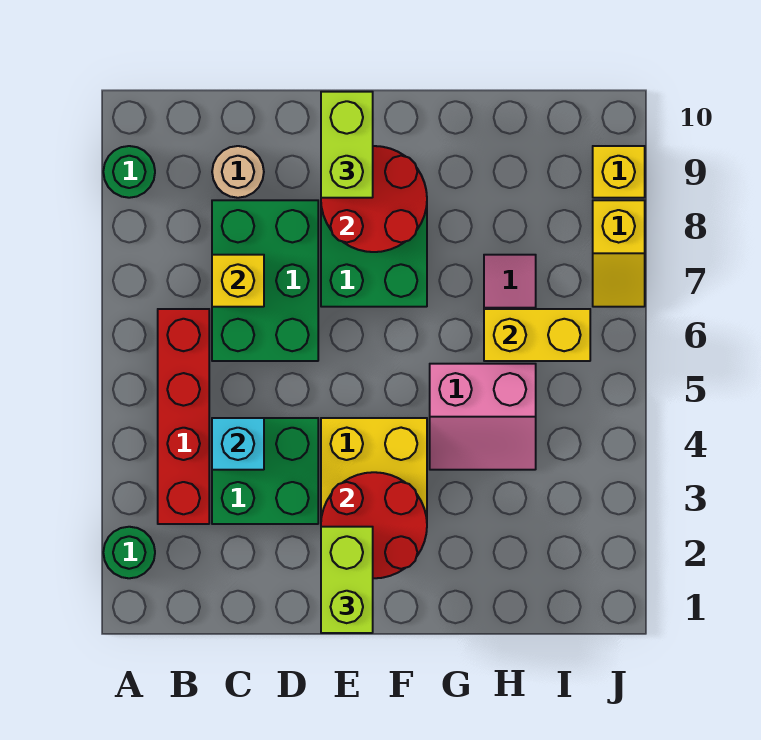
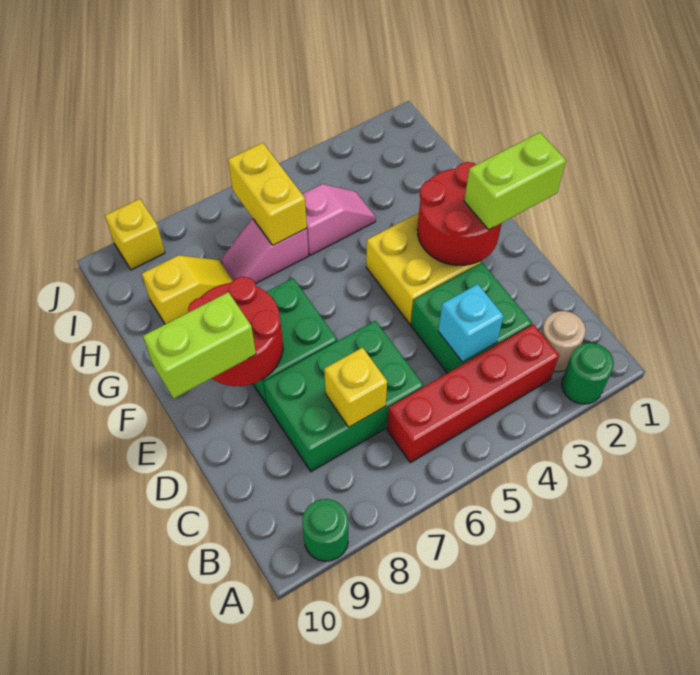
tan 1x1 round brick [212,146,264,198] -> tan 1x1 round brick moved to [541,311,586,372]
pink 2x2 slope [430,364,536,470] -> pink 1x2 slope [302,184,376,255]
yellow 1x2 slope [593,200,645,307] -> yellow 1x2 slope moved to [142,255,233,324]

